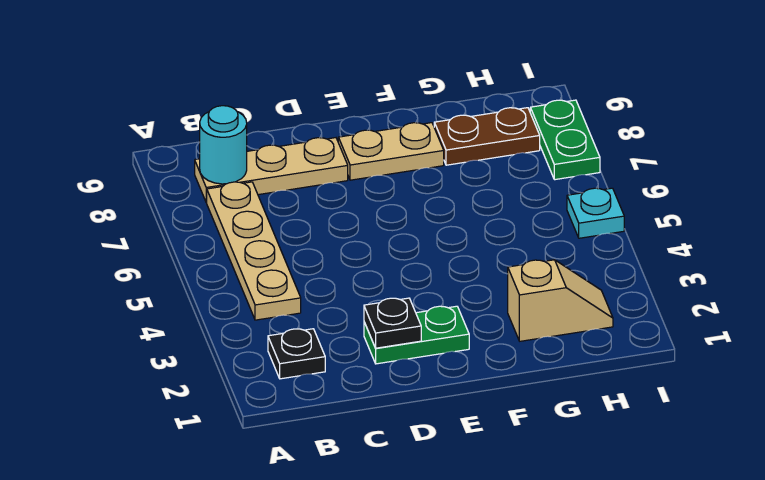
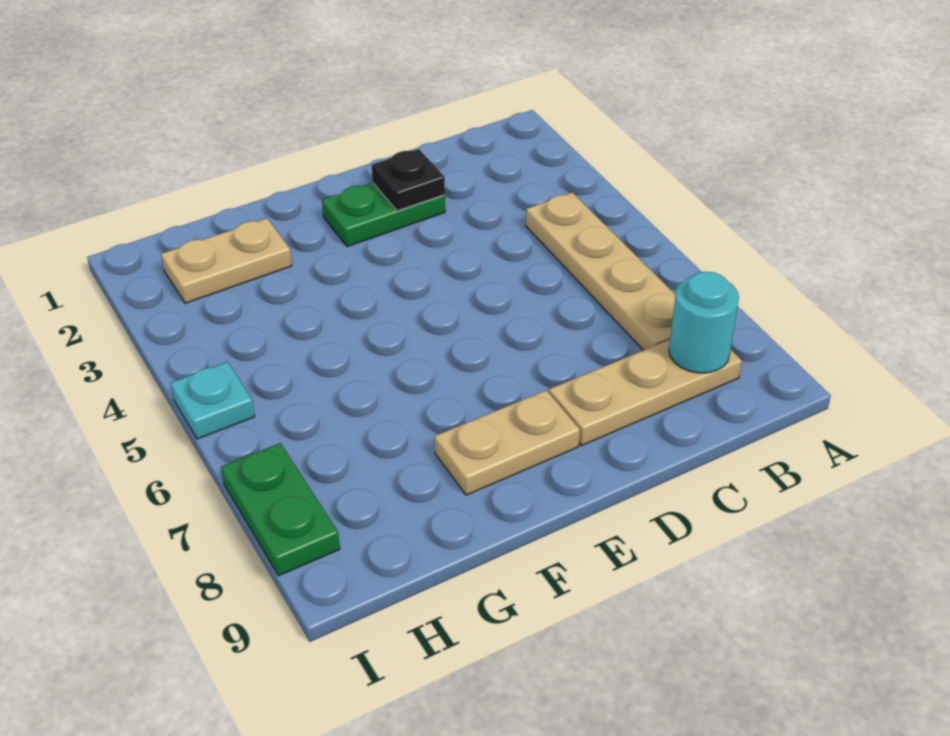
black 1x1 plate [268,329,325,379] -> none
tan 1x2 slope [508,260,613,341] -> tan 1x2 plate [161,218,292,303]
brown 1x2 plate [434,108,540,165] -> none

